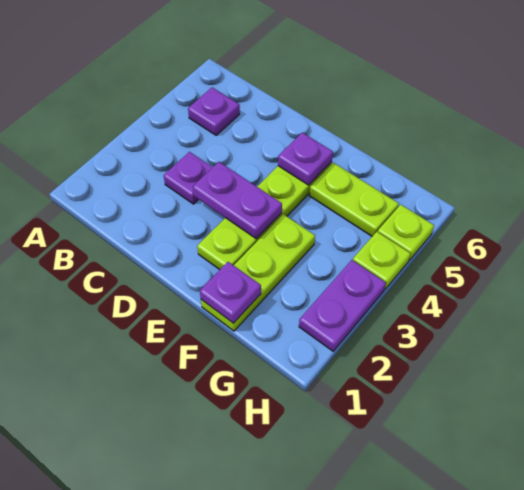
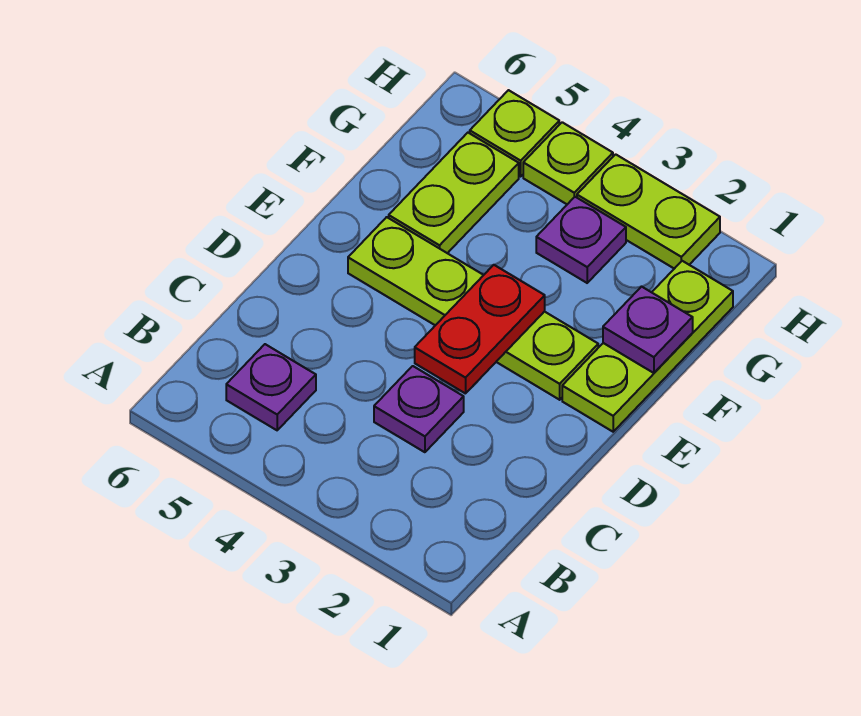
purple 1x2 plate [193,162,282,239] -> red 1x2 plate [415,265,545,394]
purple 1x1 plate [278,133,333,185] -> purple 1x1 plate moved to [536,197,626,283]
lime 1x3 plate [201,214,315,331] -> lime 1x3 plate turned to [562,261,733,432]
purple 1x2 plate [299,260,386,351] -> lime 1x2 plate [577,154,720,269]

